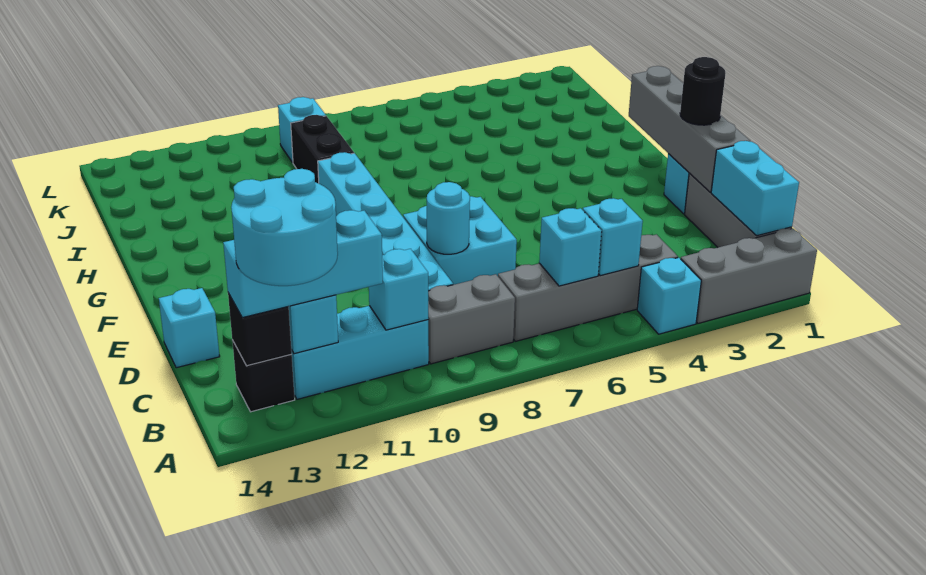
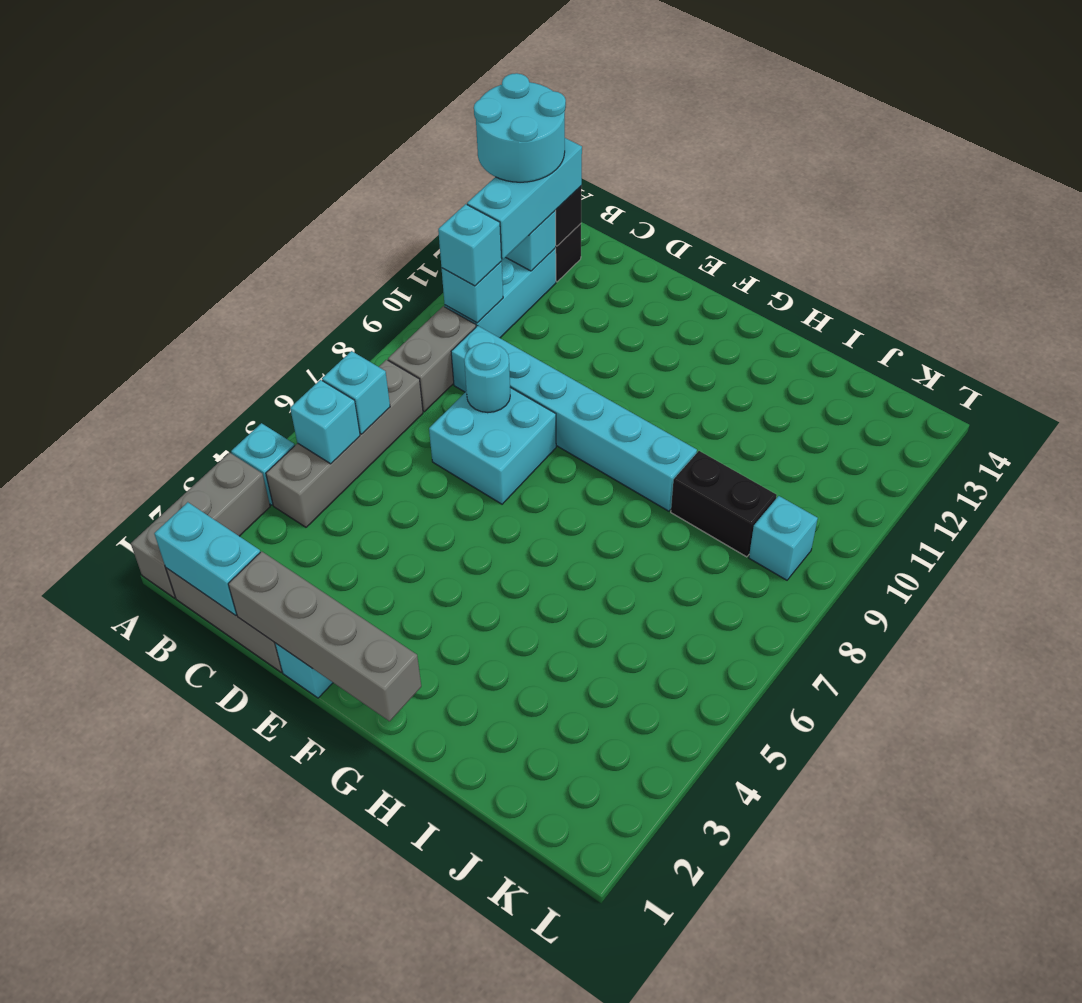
cyan 1x1 brick [159,288,220,368] -> cyan 1x1 brick moved to [438,204,502,286]
black 1x1 round brick [680,57,725,125] -> none

